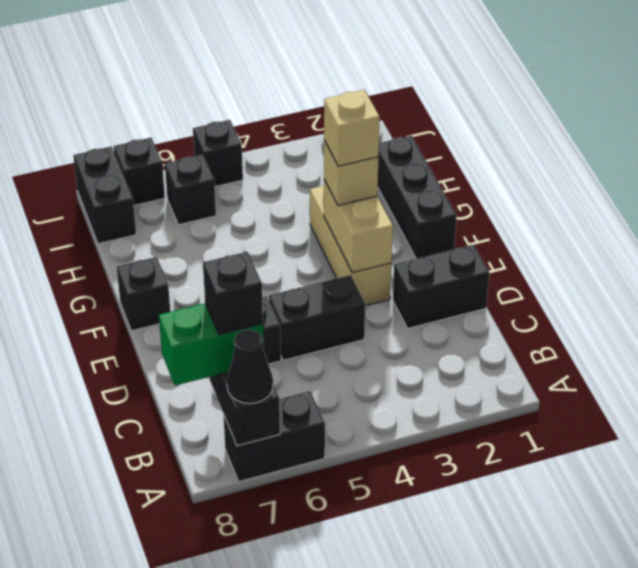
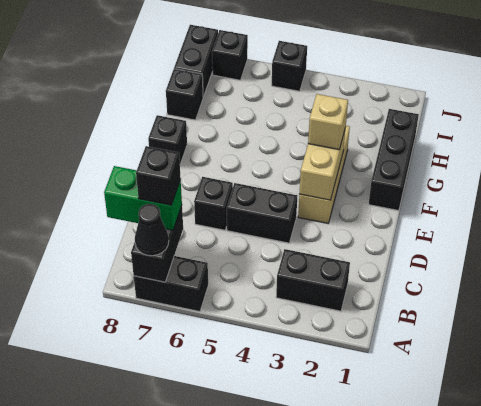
black 1x2 brick [393,245,489,329] -> black 1x2 brick moved to [276,249,350,311]
tan 1x1 brick [324,90,380,166] -> none
black 1x1 brick [165,155,216,225] -> black 1x1 brick moved to [166,69,203,120]

